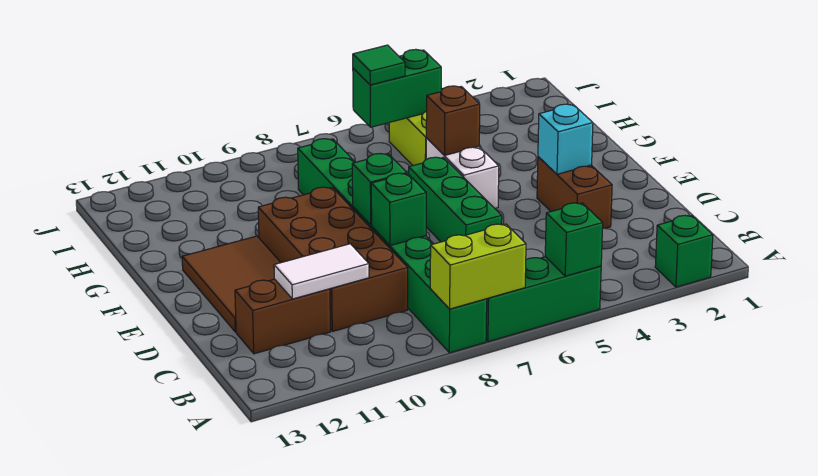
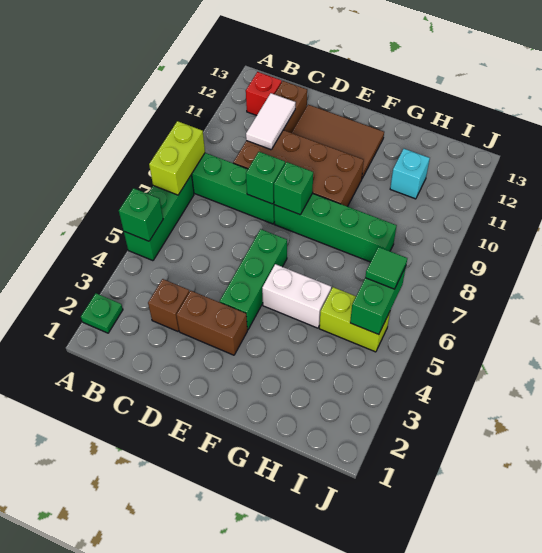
green 1x1 brick [655,215,713,287] -> green 1x1 plate [81,293,123,333]
none -> red 1x1 brick [246,72,282,116]
green 1x3 brick [409,157,502,242] -> green 1x3 brick turned to [220,229,287,330]
cyan 1x1 brick [538,104,593,174] -> cyan 1x1 brick moved to [390,149,430,199]
brown 1x1 brick [426,86,480,156] -> brown 1x1 brick moved to [148,279,189,331]

